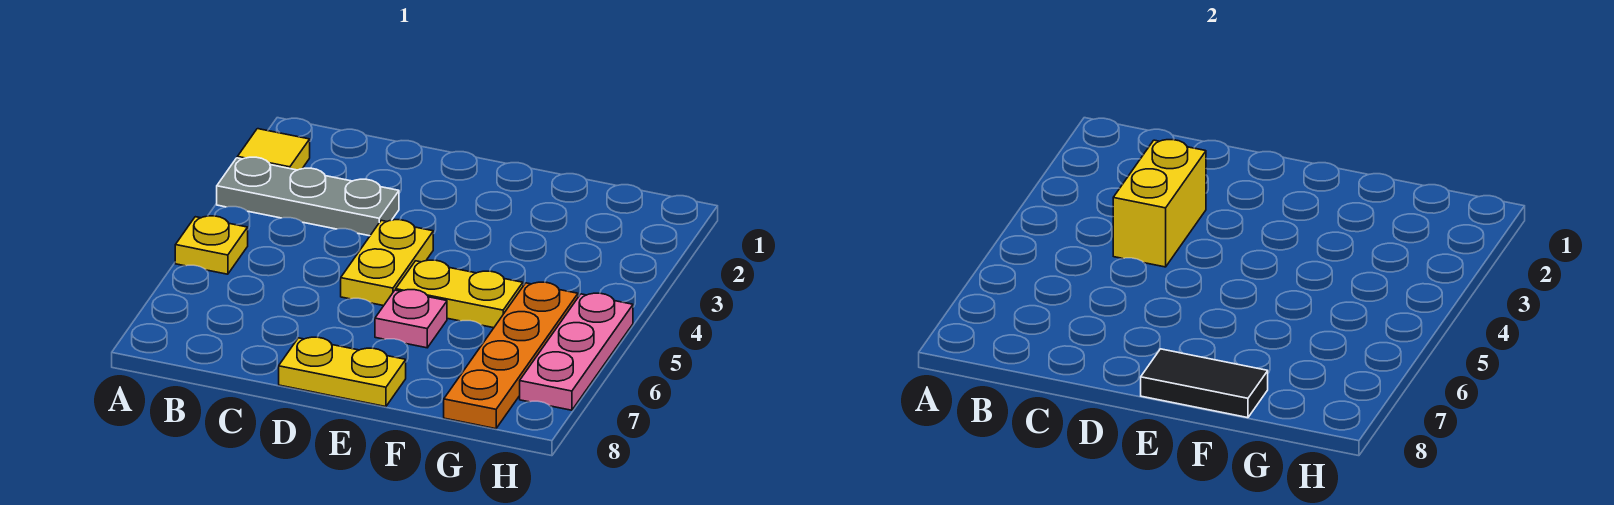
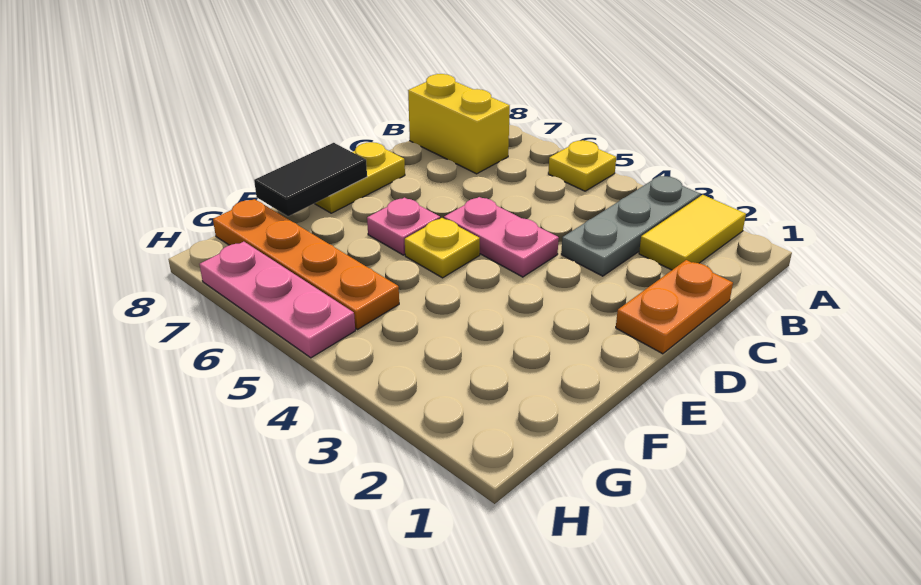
yellow 1x1 tile [237,129,310,170] -> yellow 1x2 tile [639,195,746,270]
none -> orange 1x2 plate [616,260,733,354]
yellow 1x2 brick [1113,140,1206,267] -> yellow 1x2 brick moved to [408,74,510,174]
yellow 1x2 plate [341,220,433,306] -> pink 1x2 plate [444,197,559,277]
yellow 1x2 plate [396,260,523,328] -> yellow 1x1 plate [405,218,480,278]

